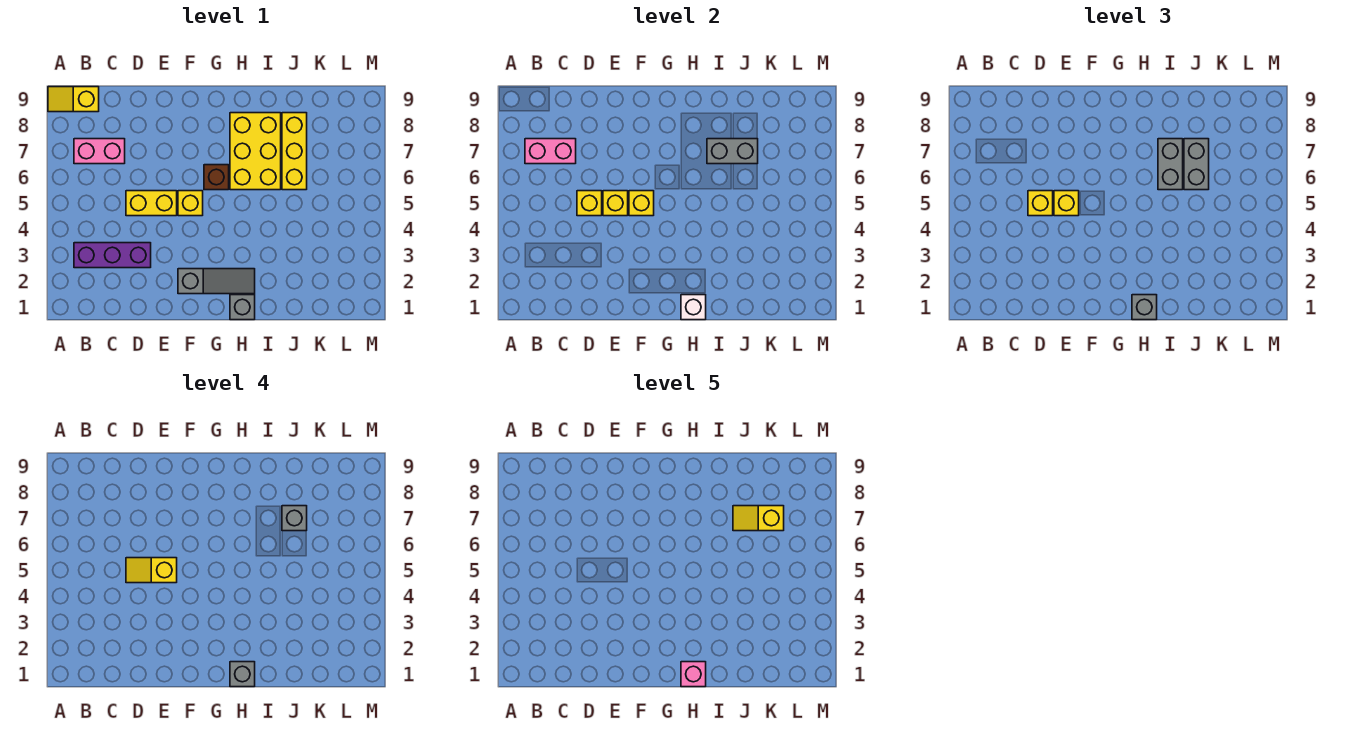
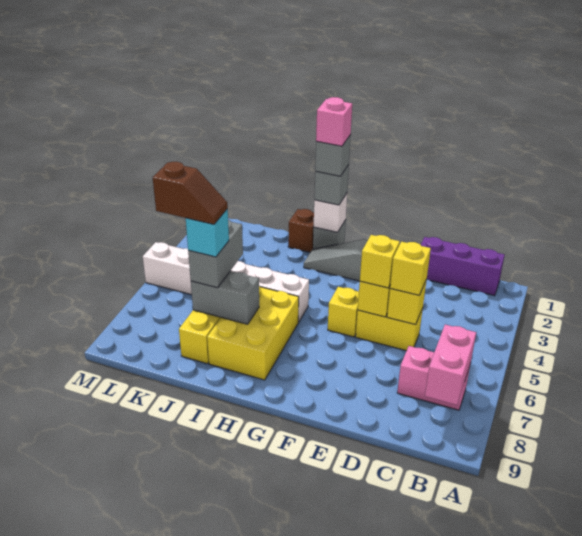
yellow 1x2 slope [48,87,99,112] -> none
purple 1x3 brick [74,243,151,268] -> purple 1x3 brick moved to [421,237,505,296]
pink 1x2 brick [525,139,576,164] -> pink 1x2 brick turned to [425,325,476,405]
yellow 1x2 slope [126,558,177,583] -> none
yellow 1x1 brick [629,191,654,216] -> none
brown 1x1 brick [204,165,229,190] -> brown 1x1 brick moved to [288,209,314,252]
none -> white 1x6 brick [143,242,309,322]
grey 1x2 brick [1158,139,1183,190] -> none
grey 1x1 brick [282,506,307,531] -> cyan 1x1 brick [186,209,229,257]
yellow 1x2 slope [733,506,784,531] -> brown 1x2 slope [153,162,228,224]

